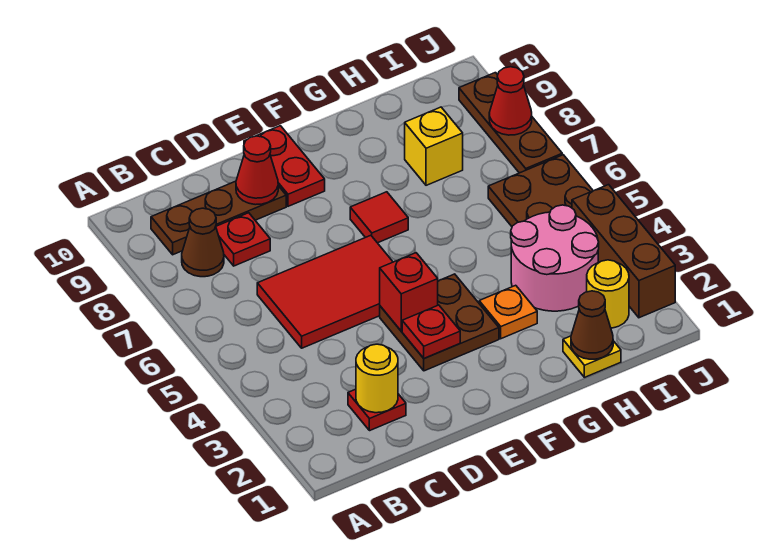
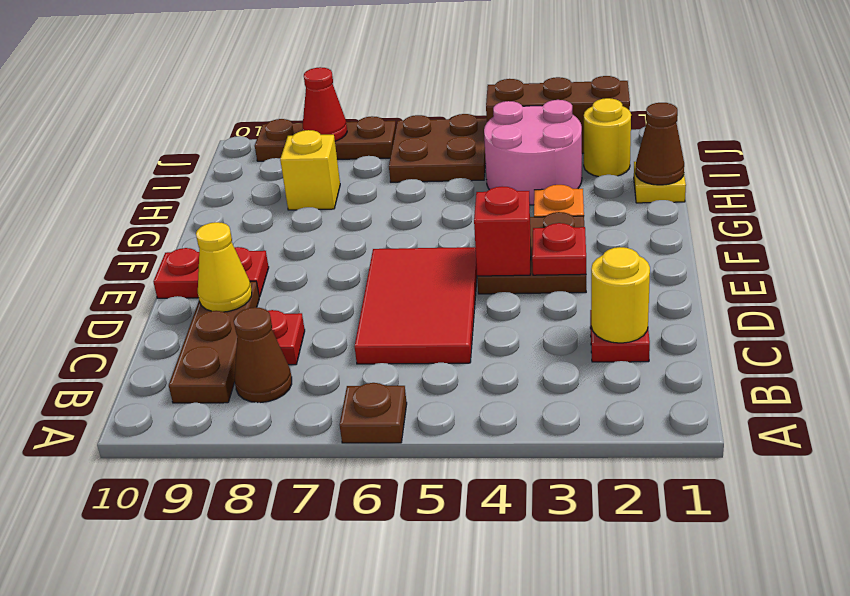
none -> brown 1x1 plate [340,383,407,443]
red 1x1 cone [236,136,278,205] -> yellow 1x1 cone [196,222,252,312]
red 1x1 tile [350,192,408,243] -> none

